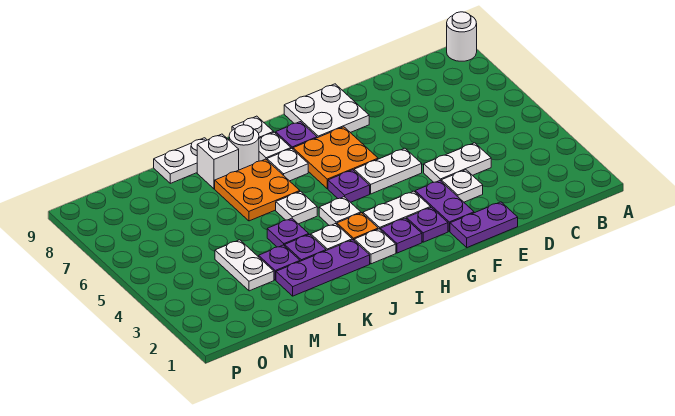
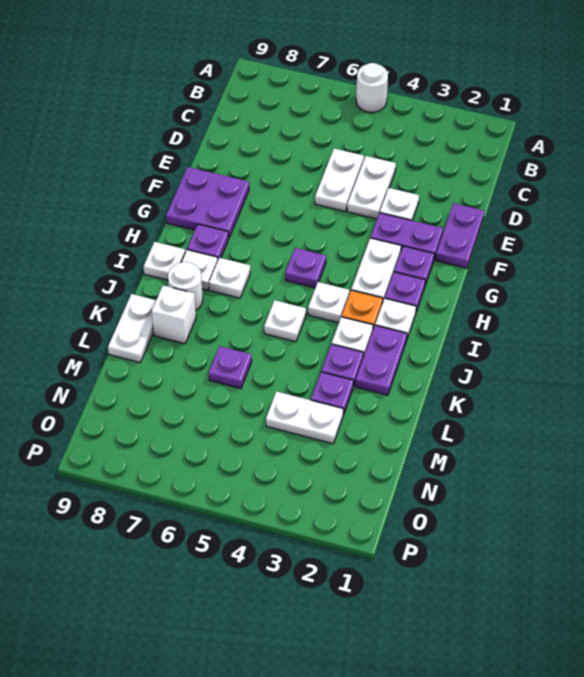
white 1x1 round brick [447,12,477,61] -> white 1x1 round brick moved to [356,63,388,112]
white 1x2 plate [354,148,422,194] -> white 1x2 plate moved to [315,149,364,211]
white 2x2 plate [284,84,369,138] -> purple 2x2 plate [166,167,249,238]
orange 2x2 plate [293,127,378,189] -> none
purple 1x3 plate [276,240,370,296] -> purple 1x2 plate [355,325,407,395]
orange 2x2 plate [215,159,300,221] -> none
purple 1x1 plate [267,218,309,247] -> purple 1x1 plate moved to [209,346,252,389]

